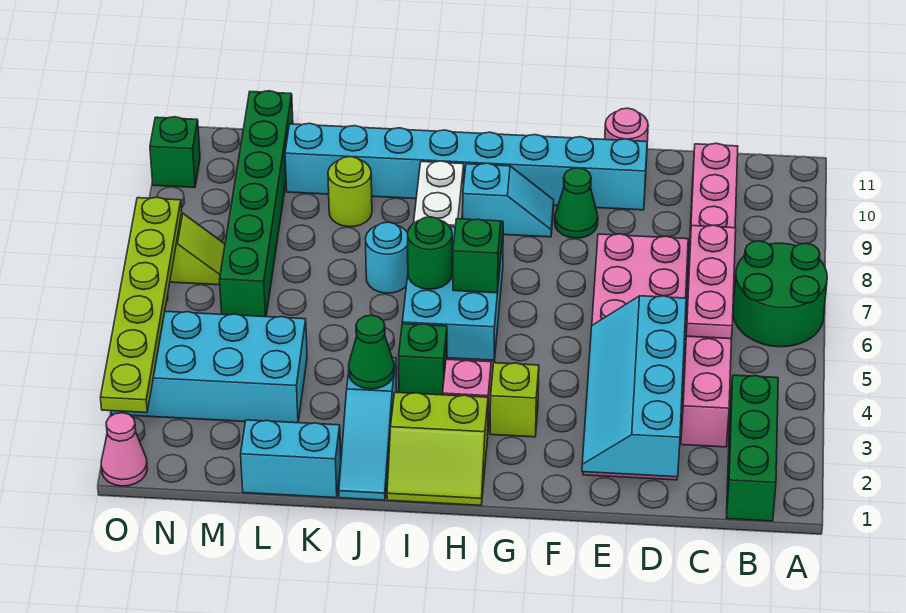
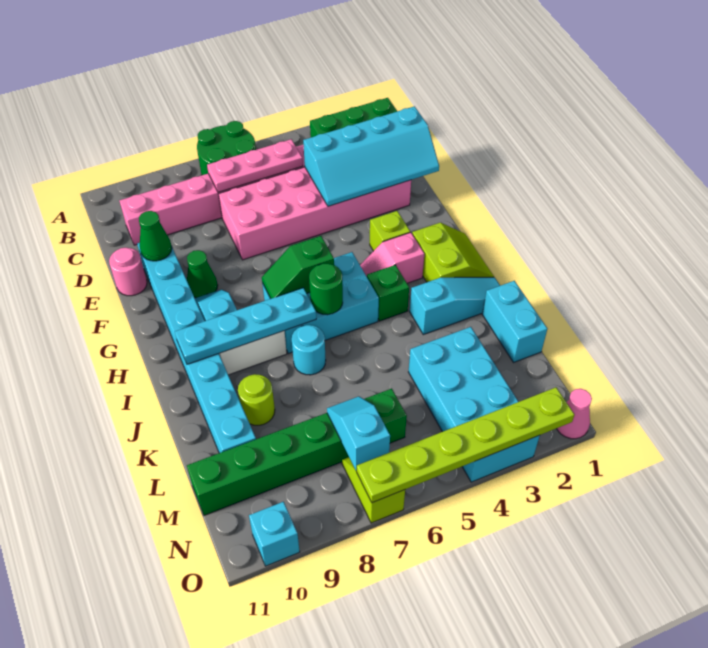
none -> cyan 1x4 plate [175,288,316,364]
green 1x1 cone [349,315,394,389] -> green 1x1 cone moved to [139,211,172,261]
none -> cyan 1x2 slope [327,396,390,471]
green 1x1 brick [150,117,200,188] -> cyan 1x1 brick [249,502,300,566]

